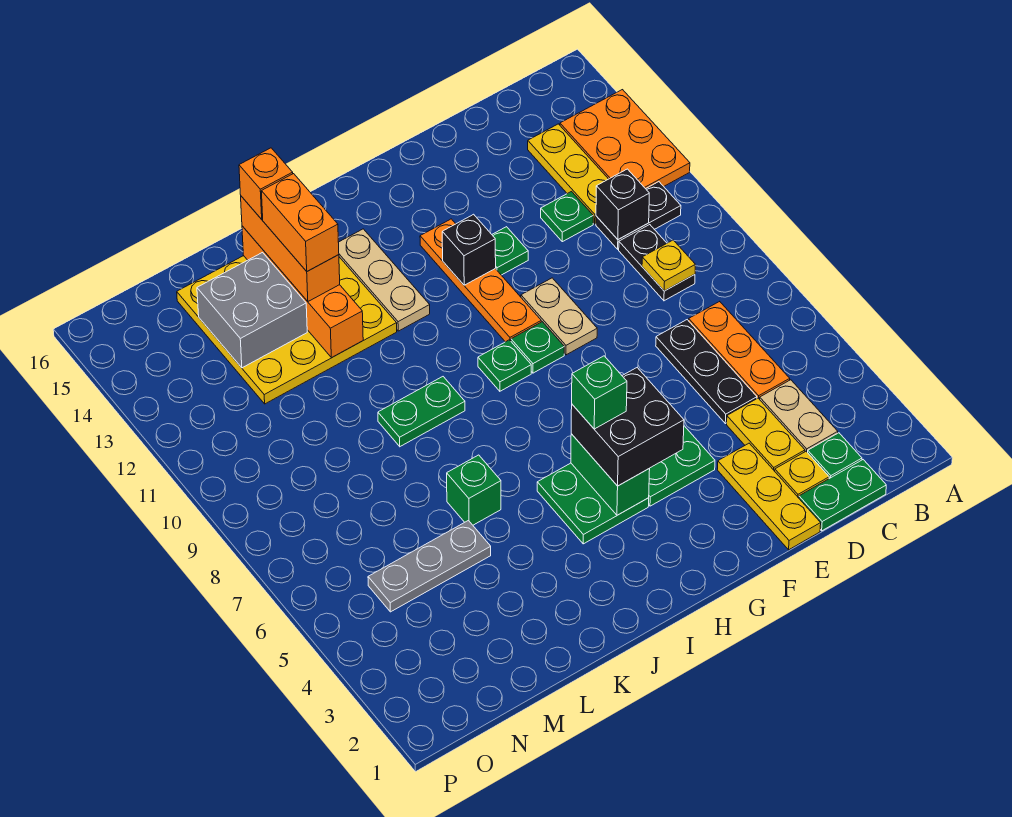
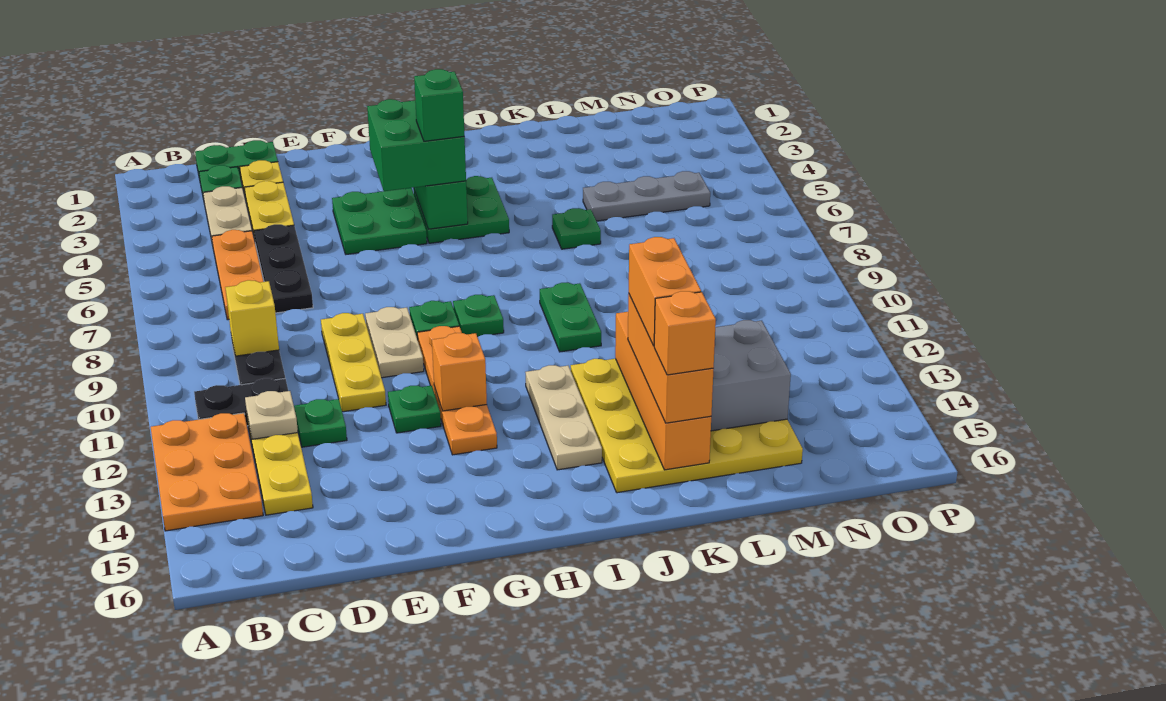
yellow 1x1 plate [642,240,695,291] -> yellow 1x1 brick [225,280,279,356]
black 1x1 brick [596,169,649,240] -> none
none -> tan 1x1 plate [245,391,298,439]
yellow 1x3 plate [718,443,821,550] -> yellow 1x3 plate moved to [321,313,386,412]
black 2x2 brick [571,368,684,486] -> green 2x2 brick [367,99,466,191]
black 1x1 brick [442,214,496,285] -> orange 1x1 brick [432,333,487,411]
green 1x2 plate [378,377,465,446] -> green 1x2 plate turned to [540,283,601,352]
green 1x1 brick [447,455,501,525] -> green 1x1 plate [552,208,601,249]

